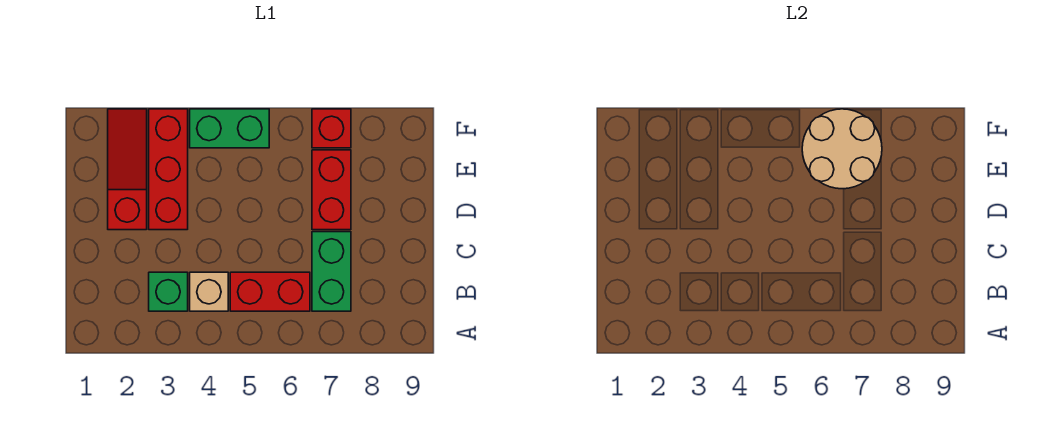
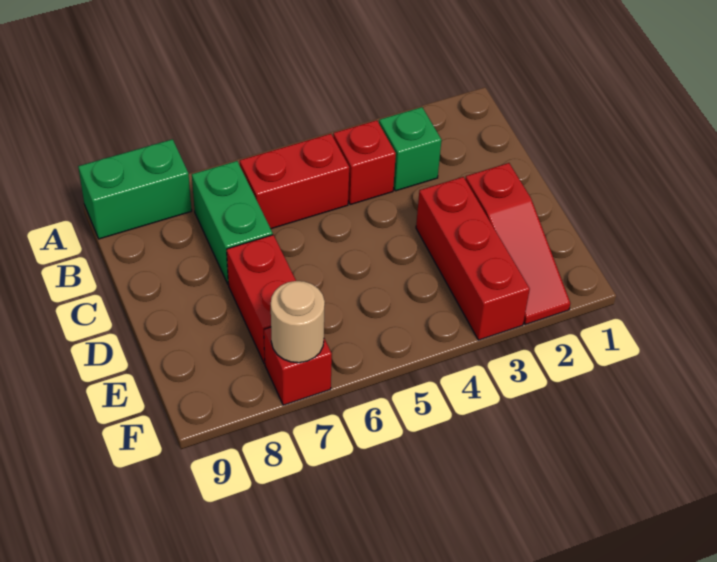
tan 1x1 brick [190,272,228,311] -> red 1x1 brick [333,120,396,205]
tan 2x2 round brick [802,109,882,189] -> tan 1x1 round brick [271,281,325,363]
green 1x2 brick [190,109,269,148] -> green 1x2 brick moved to [78,139,192,239]

